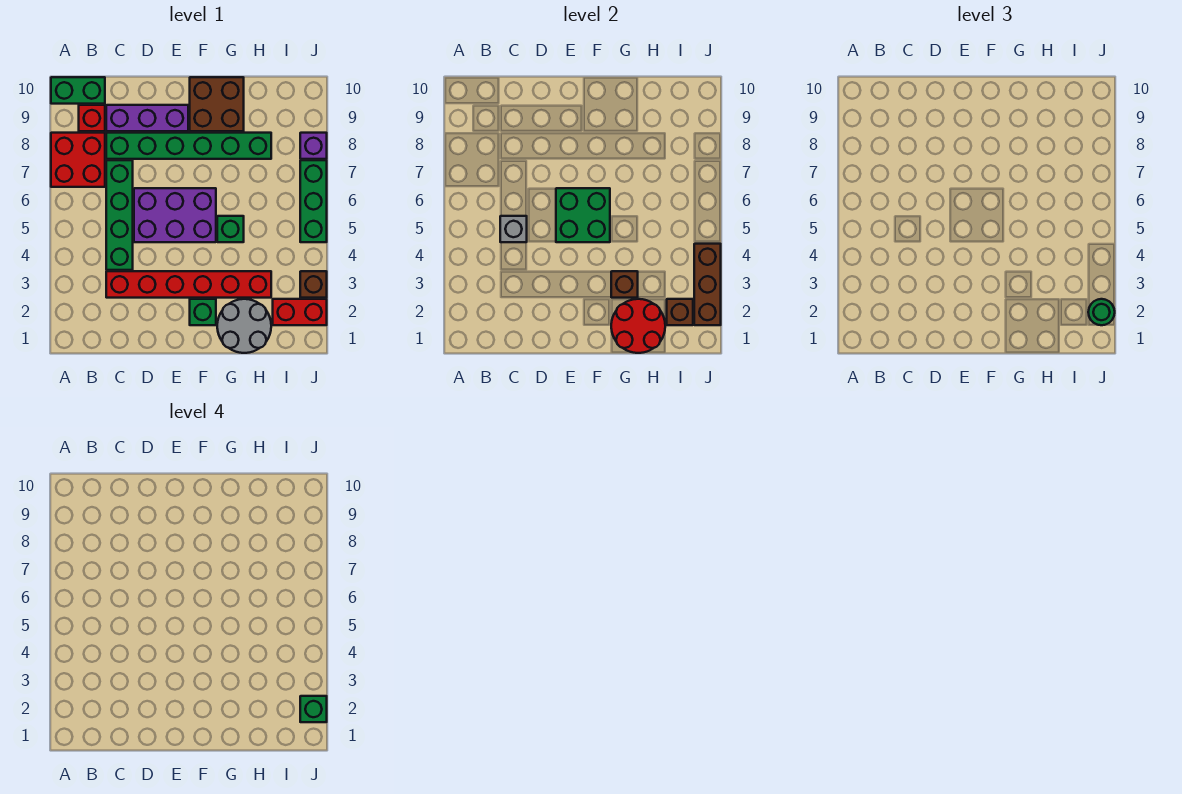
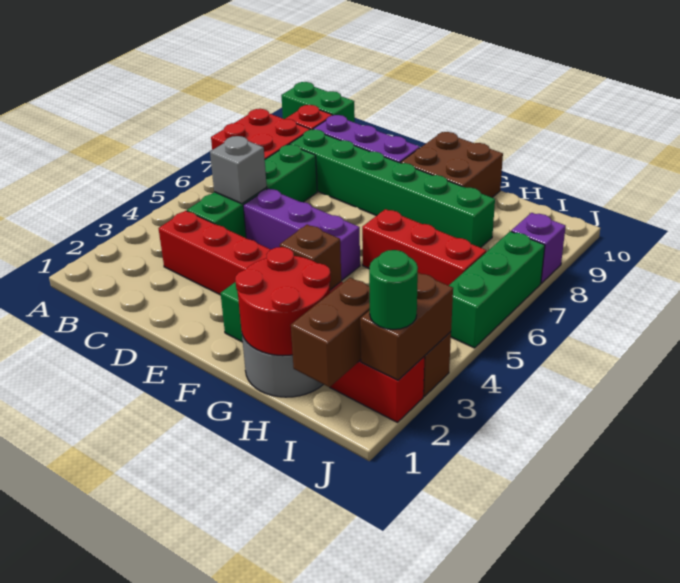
purple 2x3 brick [134,188,216,242] -> purple 1x3 brick [243,188,360,281]
green 2x2 brick [556,188,610,242] -> none
green 1x1 brick [217,216,244,242] -> none
none -> red 1x3 brick [362,209,486,286]
brown 1x1 brick [667,299,693,325] -> brown 1x2 brick [291,278,370,387]
brown 1x3 brick [694,244,721,325] -> brown 1x2 brick [360,273,453,380]
green 1x1 brick [300,696,327,722] -> none

